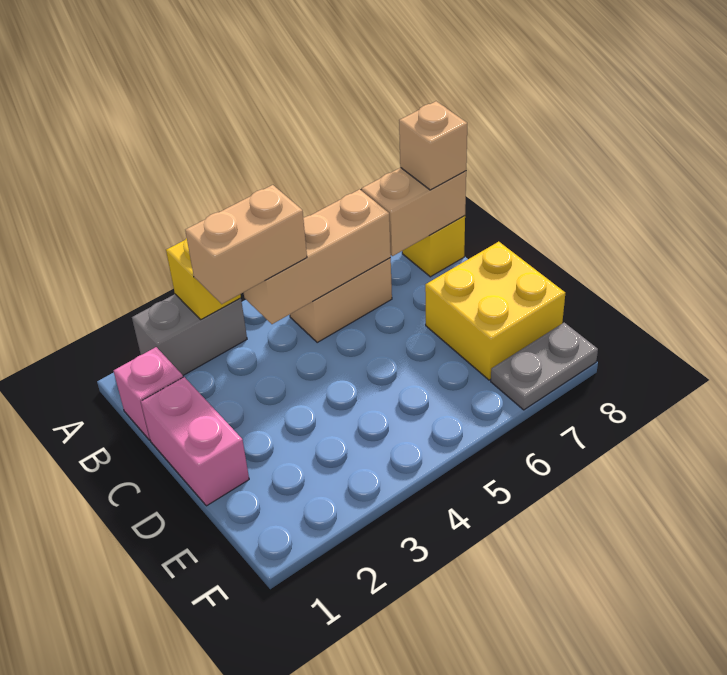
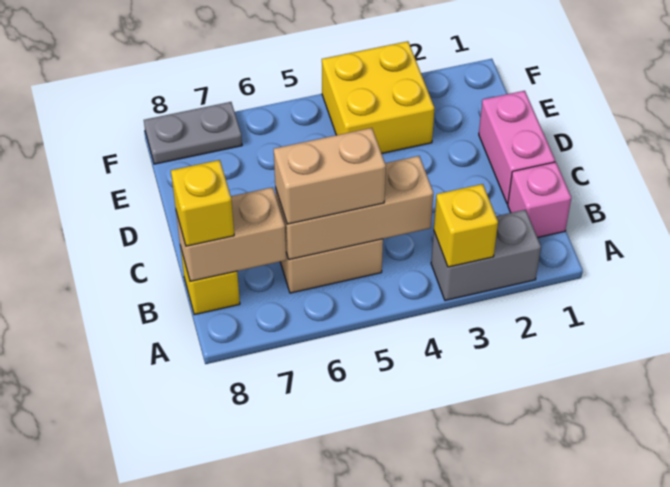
tan 1x2 brick [185,185,307,304] -> tan 1x2 brick moved to [274,128,386,224]
tan 1x1 brick [399,101,467,190] -> yellow 1x1 brick [171,160,234,246]
yellow 2x2 brick [425,242,565,380] -> yellow 2x2 brick moved to [322,41,435,153]

